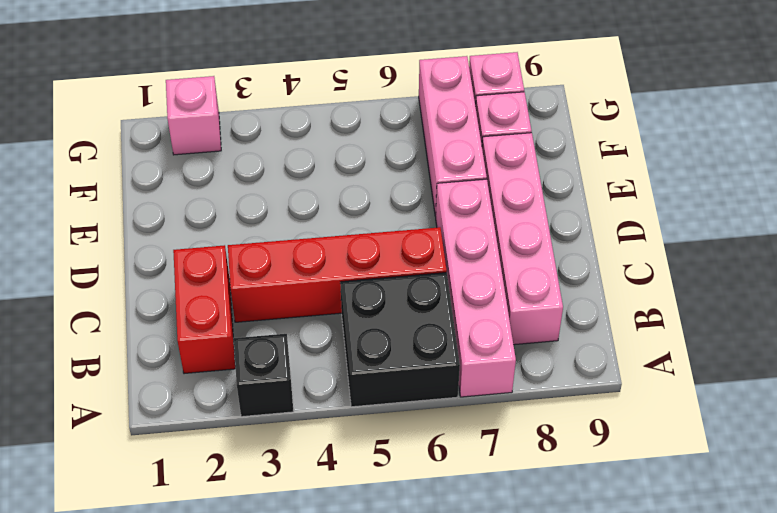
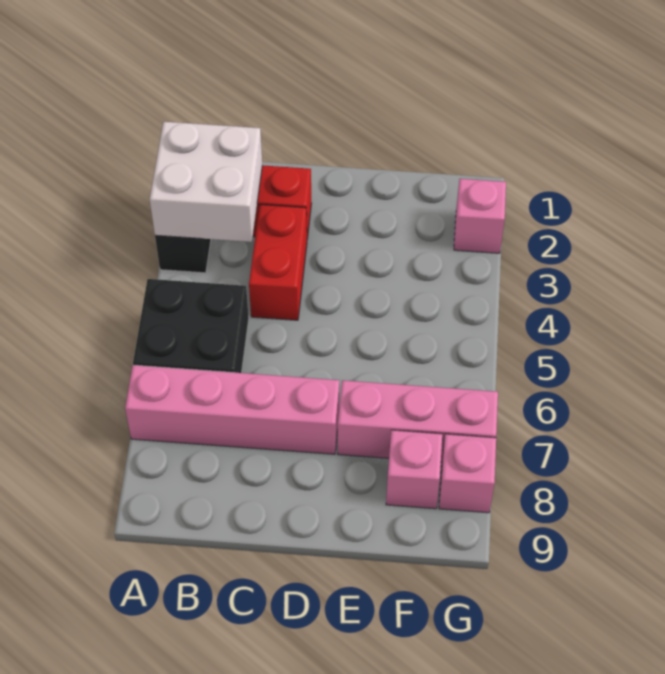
none -> white 2x2 brick [150,122,262,242]
pink 1x4 brick [482,133,563,345] -> none
red 1x4 brick [228,227,447,322] -> red 1x2 brick [249,205,307,320]

